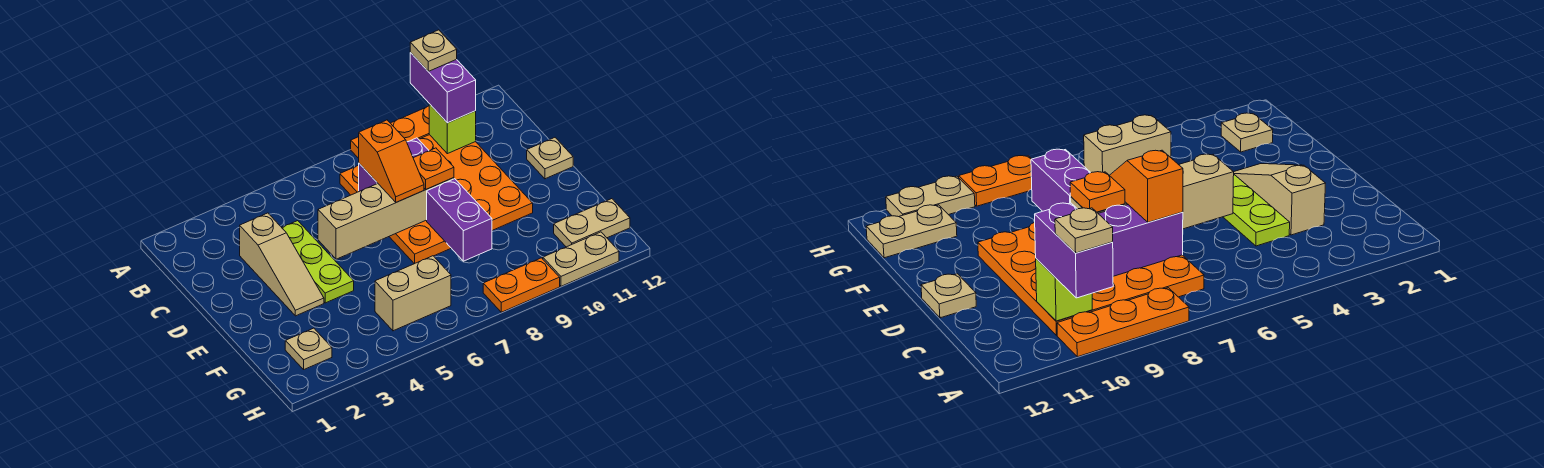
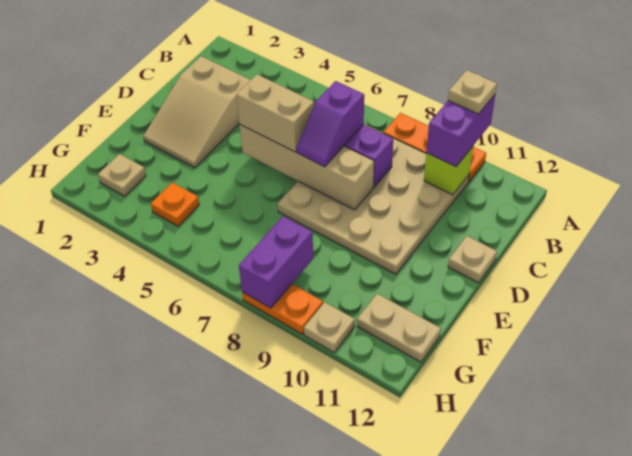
orange 4x4 plate [340,135,533,264] -> tan 4x4 plate [278,124,469,274]
tan 1x3 slope [240,213,324,316] -> tan 2x3 slope [143,56,250,168]
lime 1x3 plate [282,221,354,303] -> none
orange 1x2 slope [359,120,424,202] -> purple 1x2 slope [297,81,364,167]
orange 1x1 plate [413,148,454,189] -> orange 1x1 plate moved to [151,183,199,226]
purple 1x2 brick [427,179,492,261] -> purple 1x2 brick moved to [239,216,313,308]
tan 1x2 brick [375,256,451,331] -> tan 1x2 brick moved to [236,74,314,152]
tan 1x2 plate [543,232,619,286] -> tan 1x1 plate [304,302,355,352]

